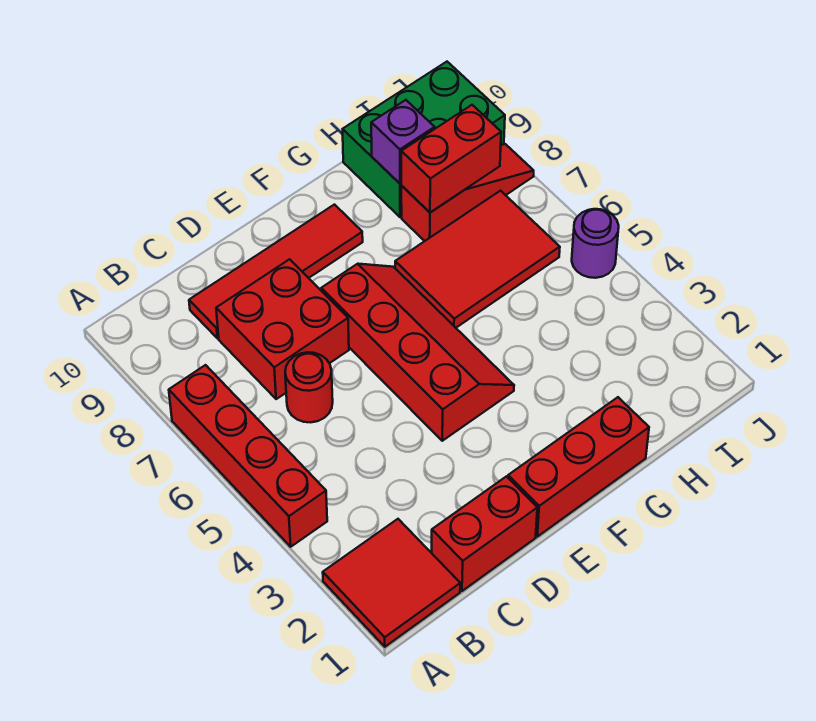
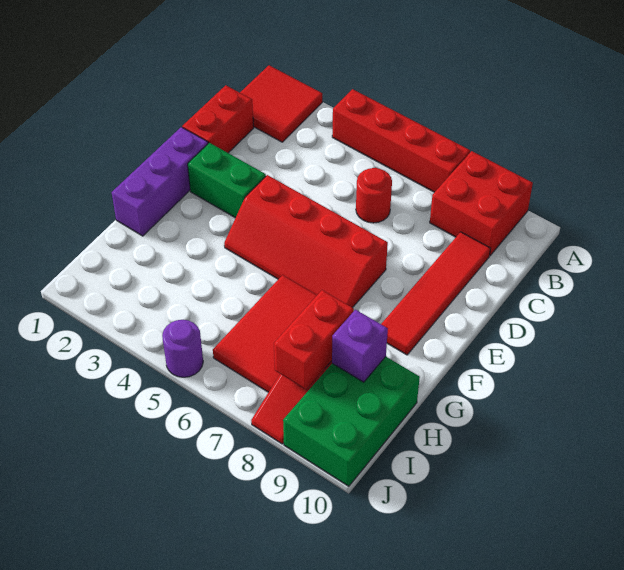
red 2x2 brick [216,259,349,399] -> red 2x2 brick moved to [430,151,533,256]
red 1x3 brick [508,397,649,537] -> purple 1x3 brick [112,127,208,236]
none -> green 1x2 brick [188,143,266,218]

